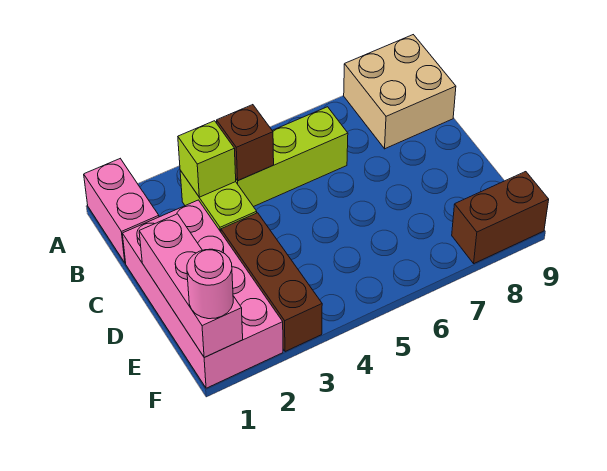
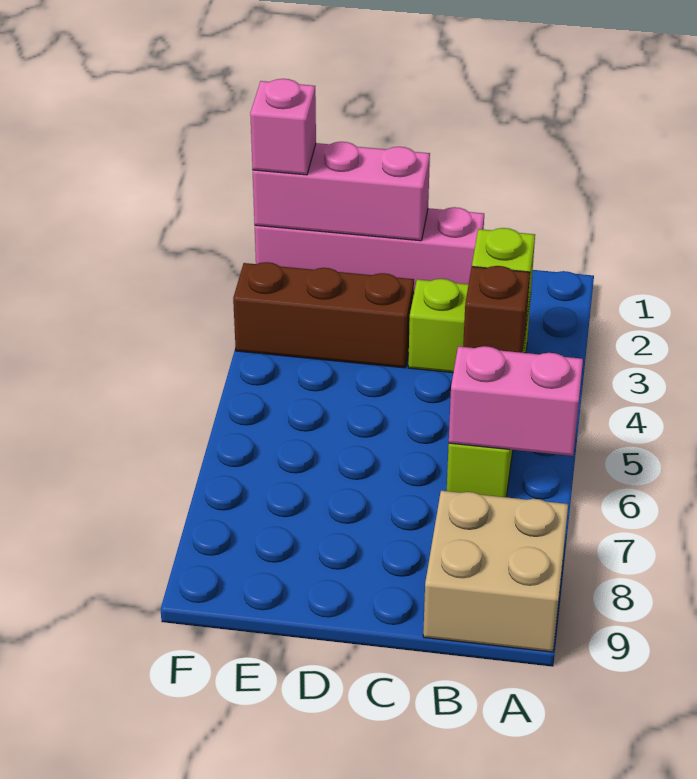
pink 1x2 brick [84,159,159,263] -> pink 1x2 brick moved to [449,346,583,456]
pink 2x4 brick [122,200,283,388] -> pink 1x4 brick [255,207,484,291]
pink 1x1 round brick [187,249,233,319] -> pink 1x1 brick [250,79,316,175]
brown 1x2 brick [452,172,549,263] -> none

